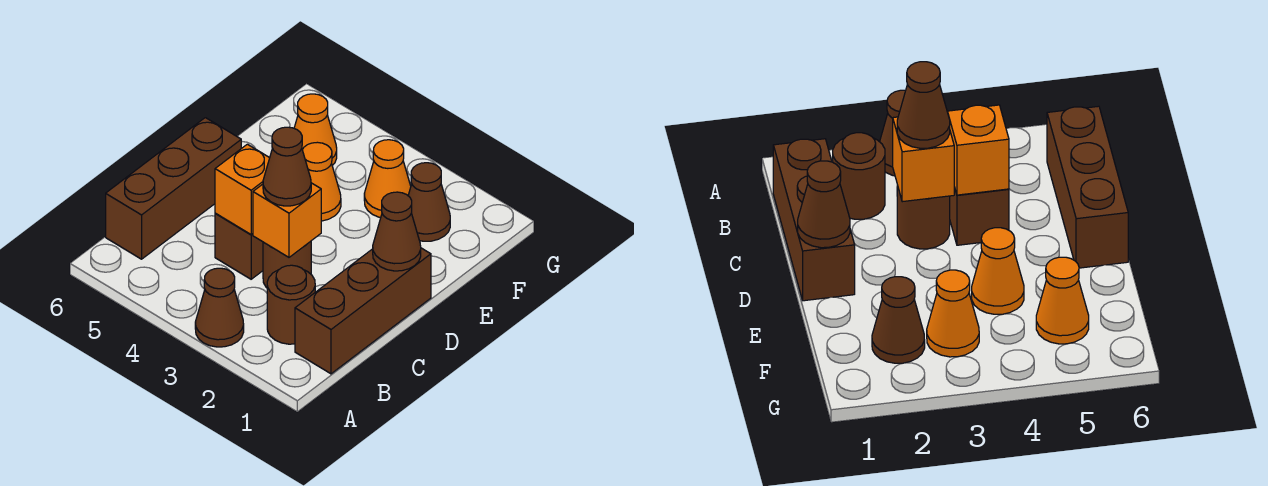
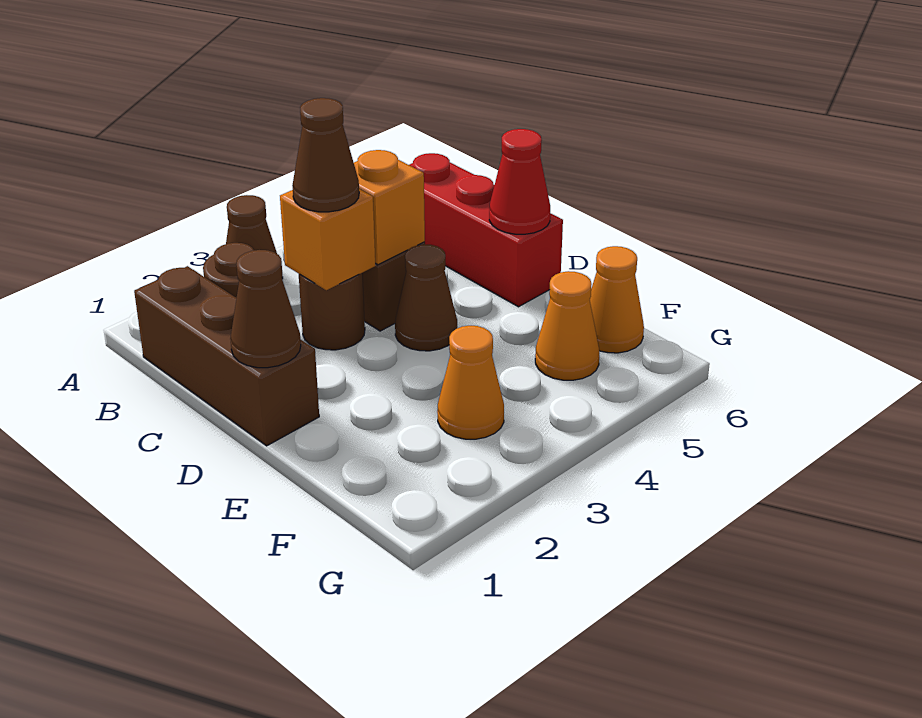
brown 1x3 brick [106,118,241,259] -> red 1x3 brick [410,153,563,307]
none -> red 1x1 cone [489,129,550,234]
orange 1x1 cone [302,142,341,221] -> orange 1x1 cone moved to [590,246,644,353]
brown 1x1 cone [408,163,450,241] -> brown 1x1 cone moved to [395,244,457,351]

